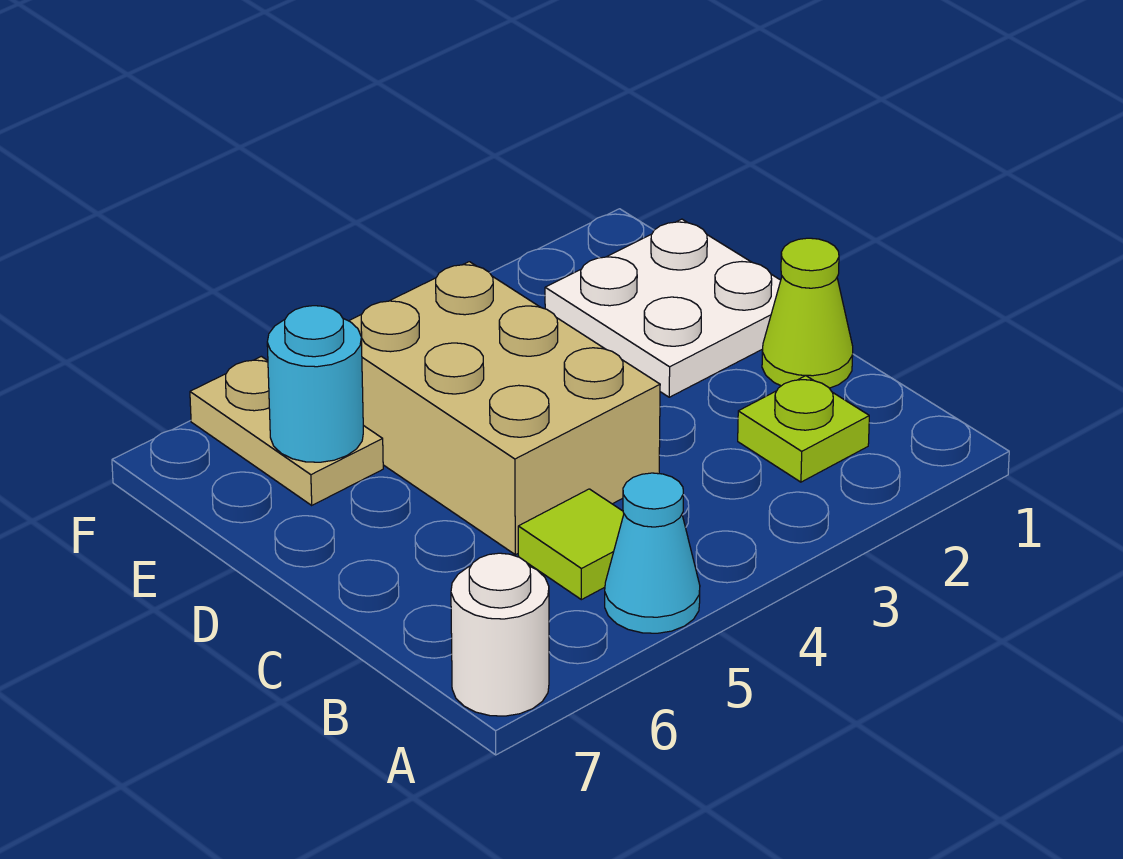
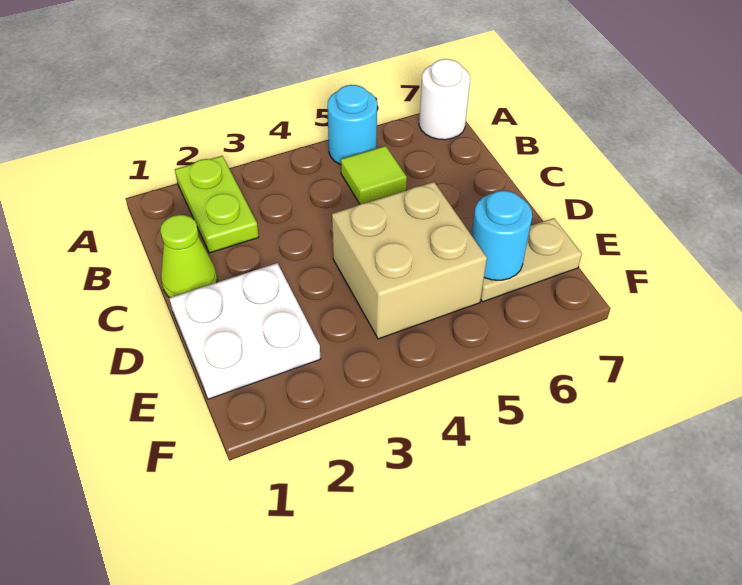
cyan 1x1 cone [605,473,700,633] -> cyan 1x1 round brick [327,85,377,165]
lime 1x1 plate [738,376,869,482] -> lime 1x2 plate [175,156,259,253]
tan 2x3 brick [349,262,660,555] -> tan 2x2 brick [332,182,487,339]
tan 1x2 plate [190,356,383,505] -> tan 1x2 plate turned to [481,218,582,302]

